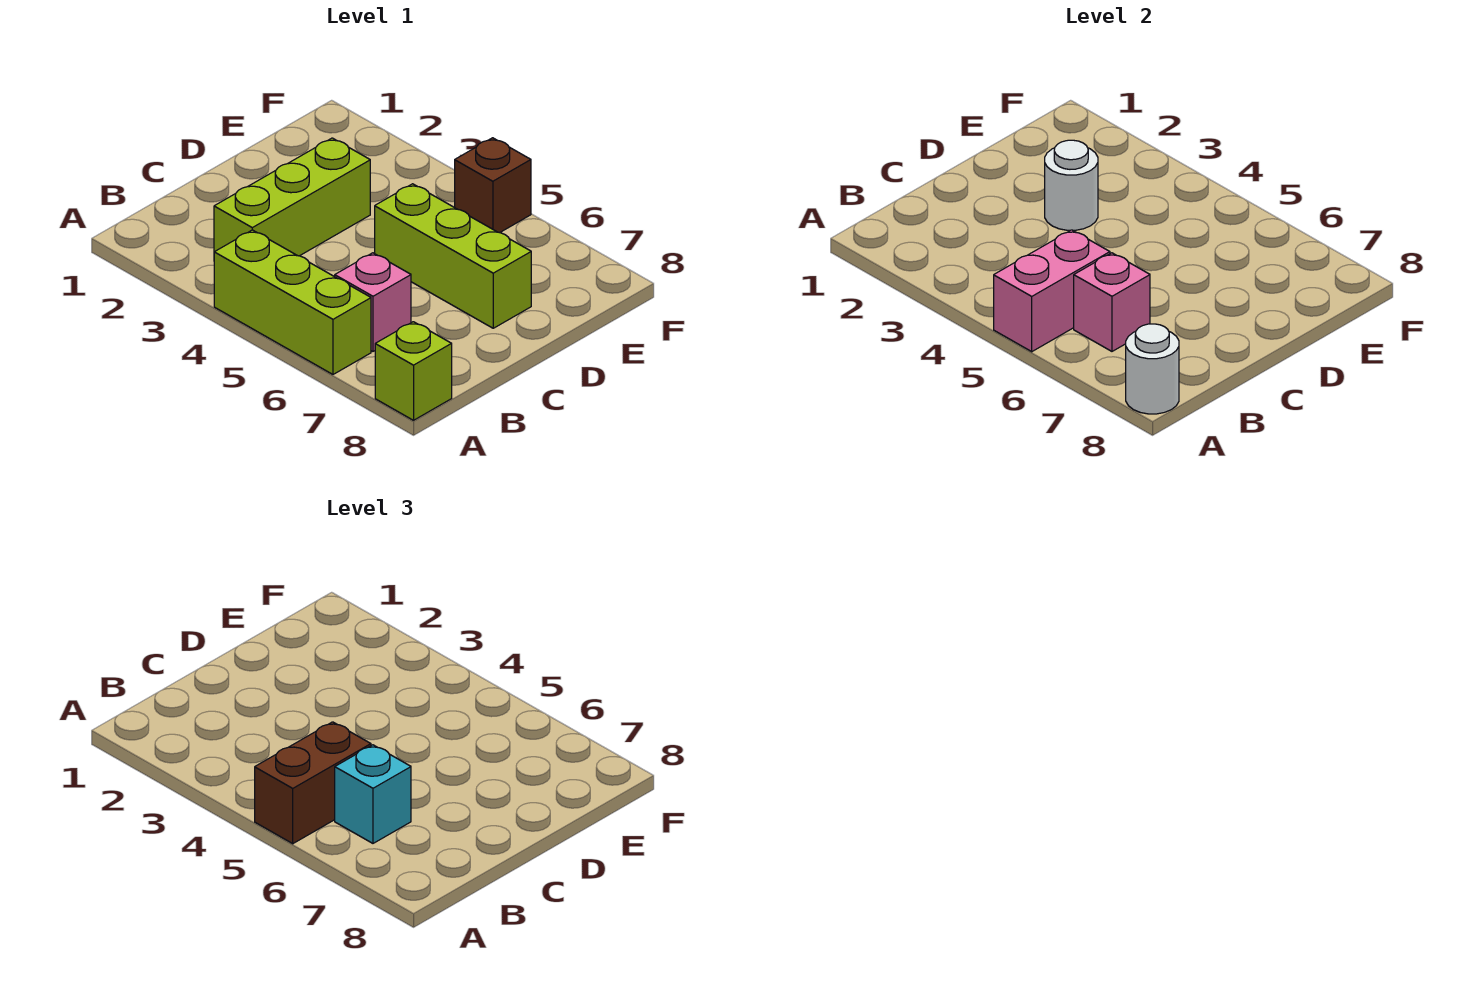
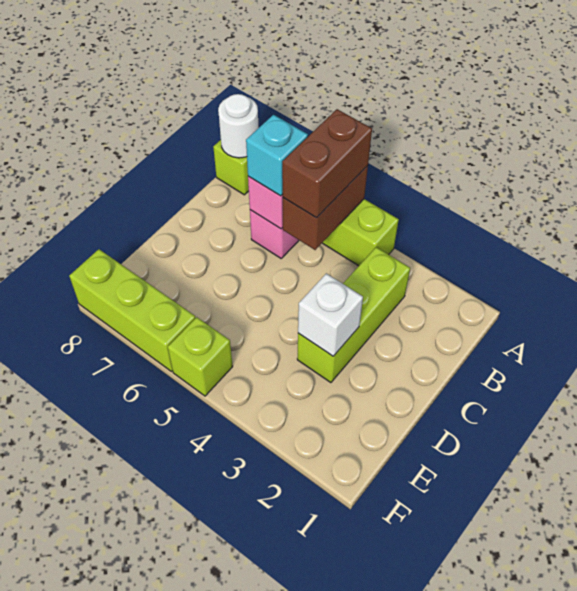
pink 1x2 brick [994,230,1110,352] -> brown 1x2 brick [283,166,368,250]
white 1x1 round brick [1045,140,1098,230] -> white 1x1 brick [298,273,363,356]
lime 1x3 brick [375,184,531,328] -> lime 1x3 brick moved to [69,249,195,371]
brown 1x1 brick [455,138,531,233] -> lime 1x1 brick [168,317,233,396]

